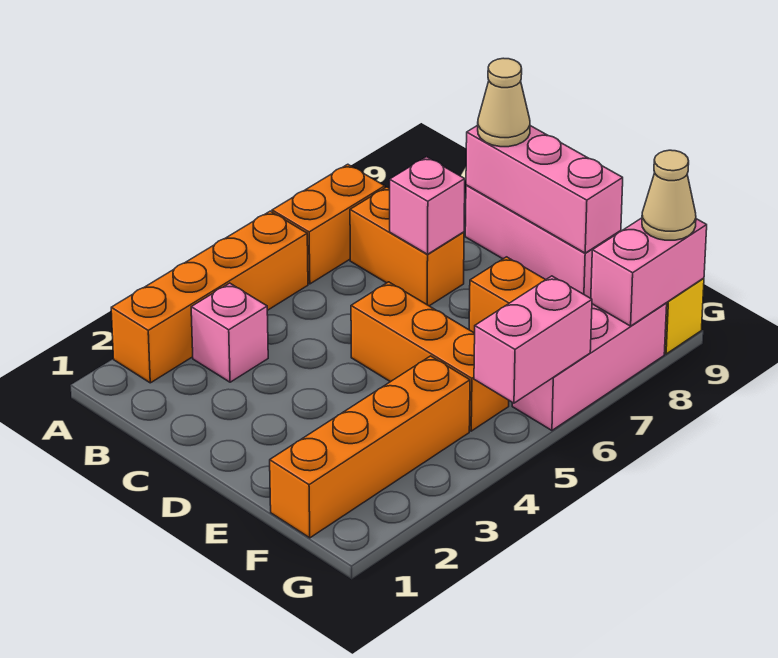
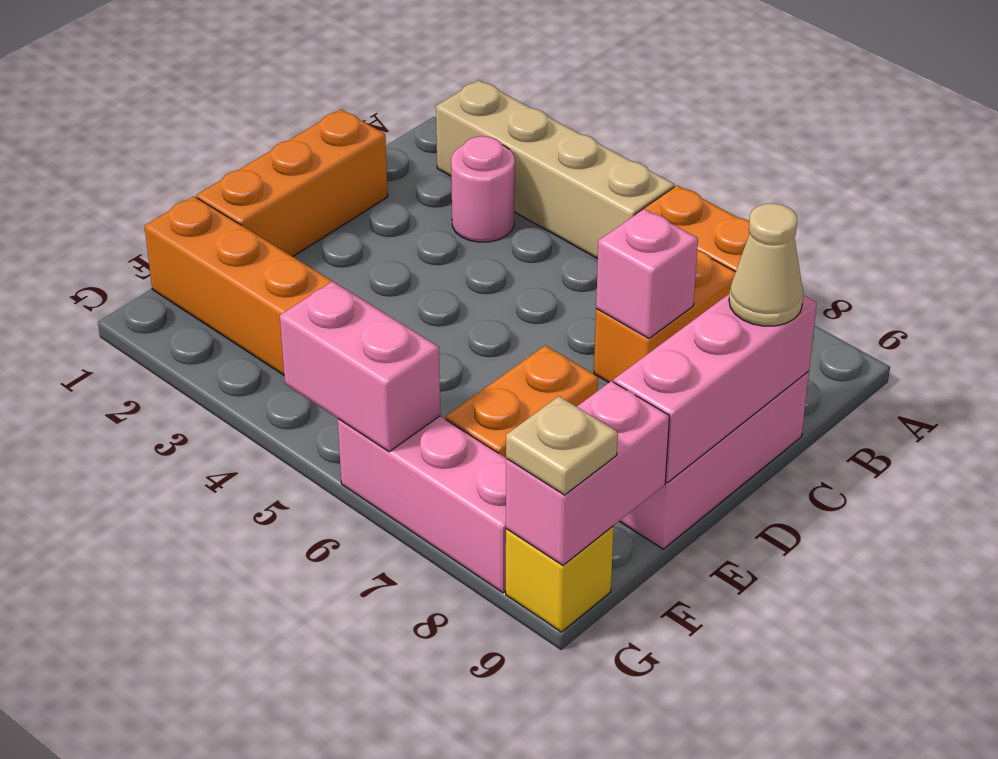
orange 1x4 brick [111,211,308,383] -> tan 1x4 brick [436,80,675,259]
pink 1x1 brick [191,283,268,382] -> pink 1x1 round brick [451,136,515,242]
orange 1x3 brick [351,282,509,431] -> orange 1x3 brick moved to [197,109,388,257]
pink 1x2 brick [591,218,707,326] -> pink 1x2 brick turned to [506,381,669,565]
tan 1x1 cone [642,150,696,240] -> tan 1x1 plate [506,396,618,495]

